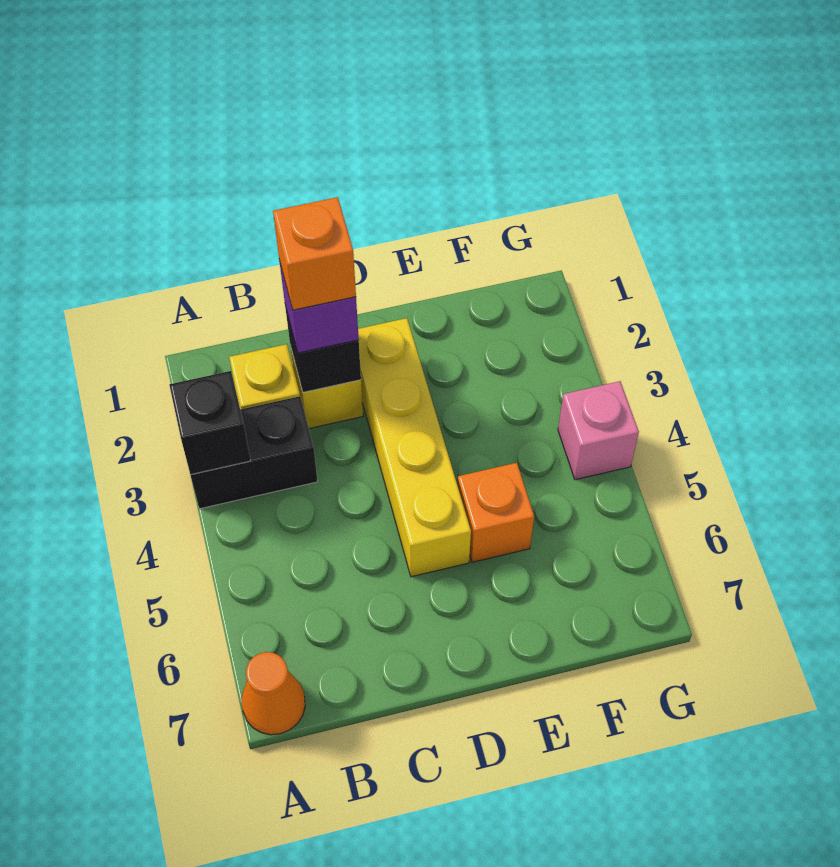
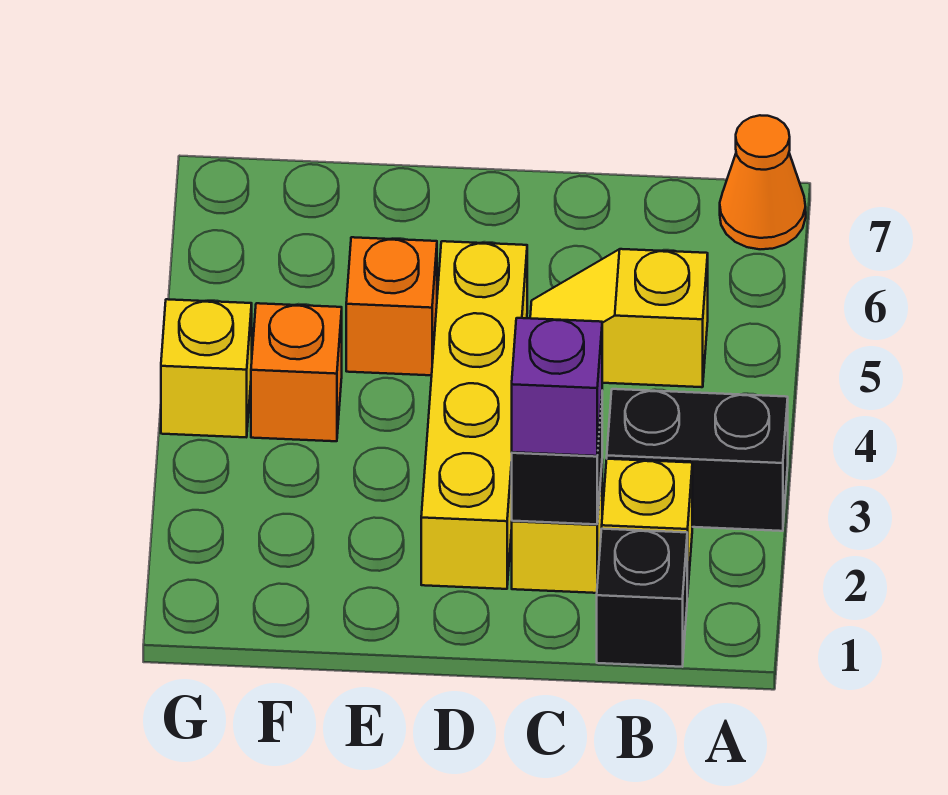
black 1x1 brick [169,371,251,475] -> black 1x1 brick moved to [597,529,687,667]
none -> yellow 1x2 slope [530,249,708,387]
orange 1x1 brick [273,197,356,310] -> orange 1x1 brick moved to [251,303,342,441]
pink 1x1 brick [558,381,639,480] -> yellow 1x1 brick [161,299,252,437]

